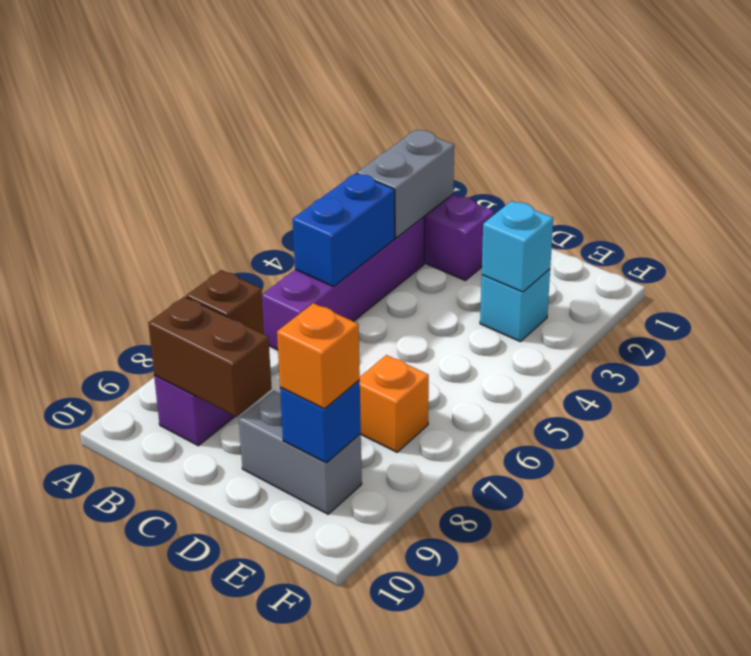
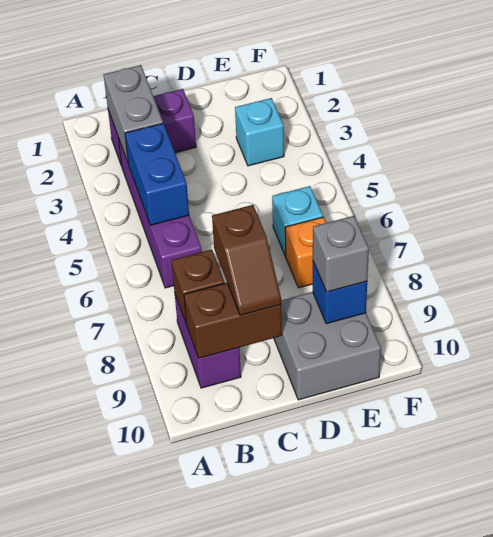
none -> brown 1x2 slope [212,205,281,315]
grey 1x2 brick [239,391,362,514] -> grey 2x2 brick [274,292,381,400]
cyan 1x1 brick [482,201,553,292] -> cyan 1x1 brick moved to [272,186,323,256]
orange 1x1 brick [277,303,360,409] -> grey 1x1 brick [313,216,369,292]

